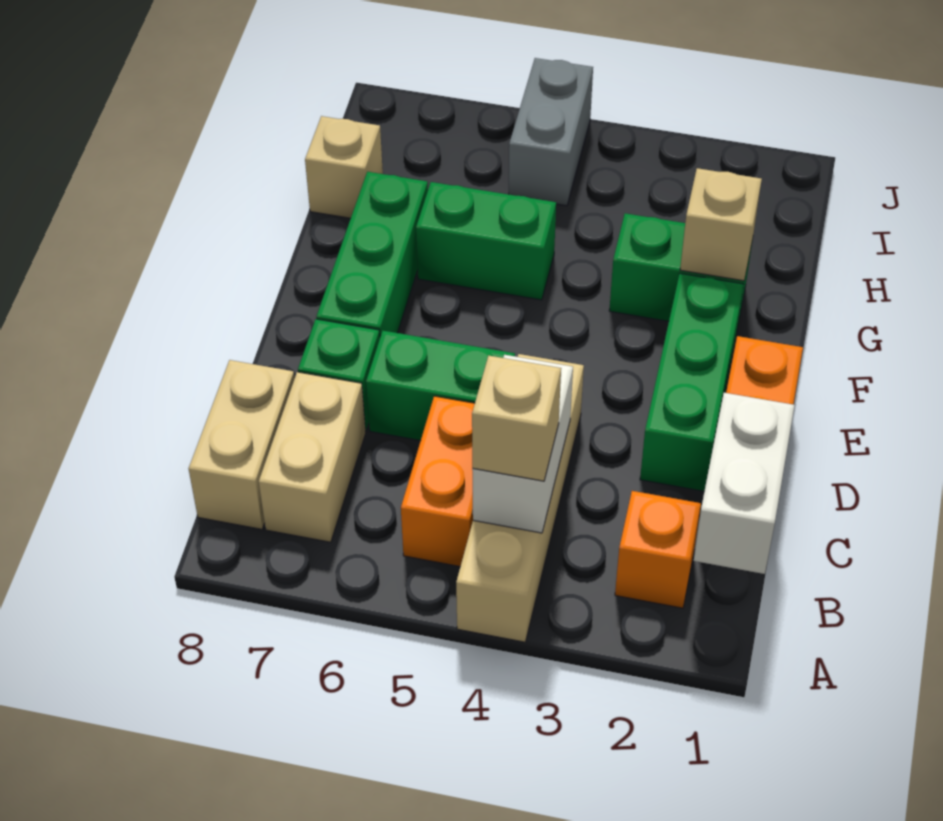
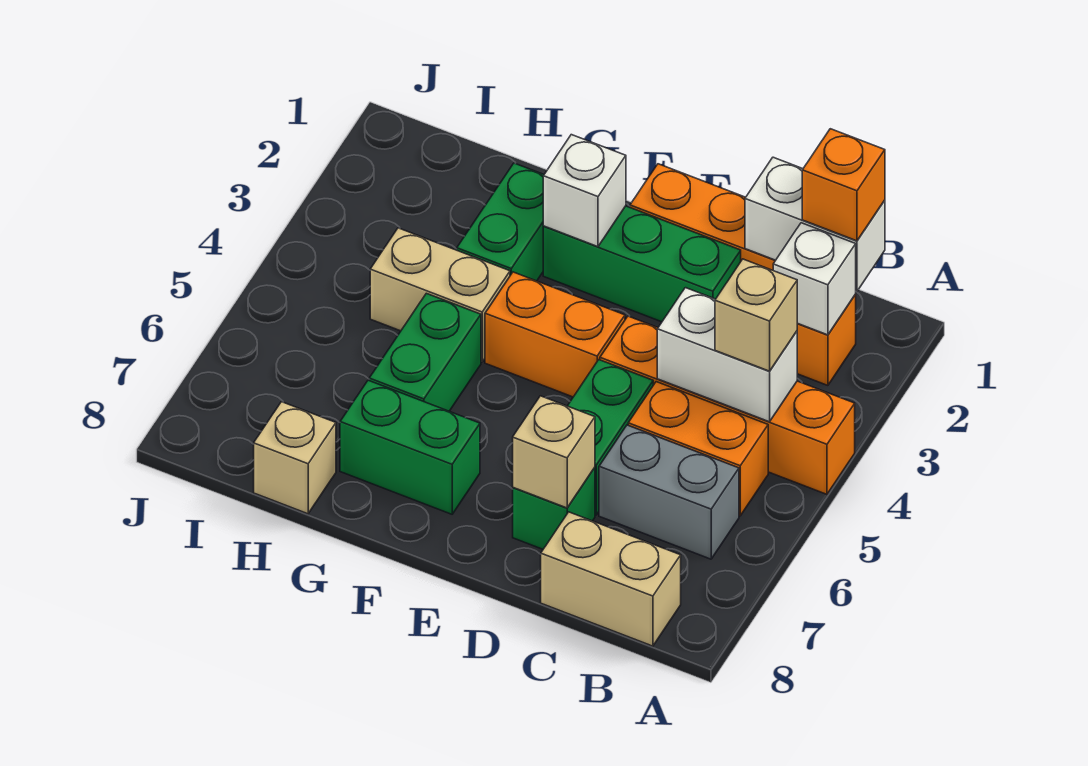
tan 1x4 brick [456,354,584,642] -> orange 1x4 brick [600,316,855,494]
none -> orange 1x1 brick [802,129,885,241]
none -> white 1x1 brick [773,223,856,335]
tan 1x2 brick [259,372,366,542] -> tan 1x2 brick moved to [370,228,510,362]
none -> orange 1x2 brick [485,272,625,397]
green 1x3 brick [316,172,428,337] -> green 1x2 brick [340,380,480,514]
none -> white 1x1 brick [543,135,626,247]
tan 1x1 brick [680,168,762,281] -> tan 1x1 brick moved to [513,396,595,508]
grey 1x2 brick [509,58,593,206] -> grey 1x2 brick moved to [599,425,739,559]

